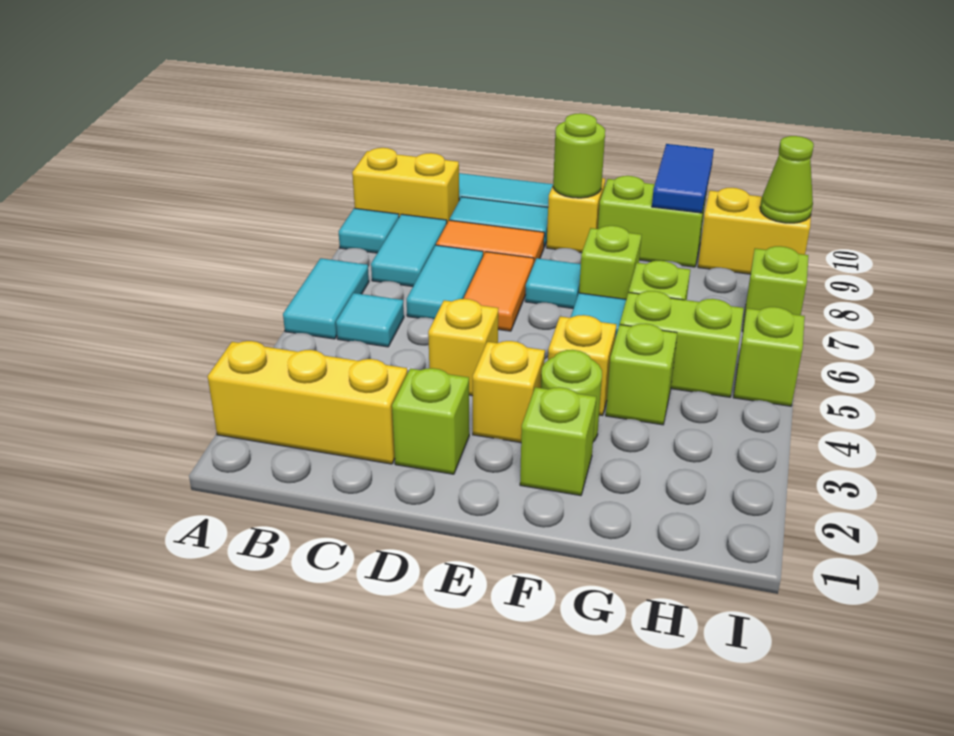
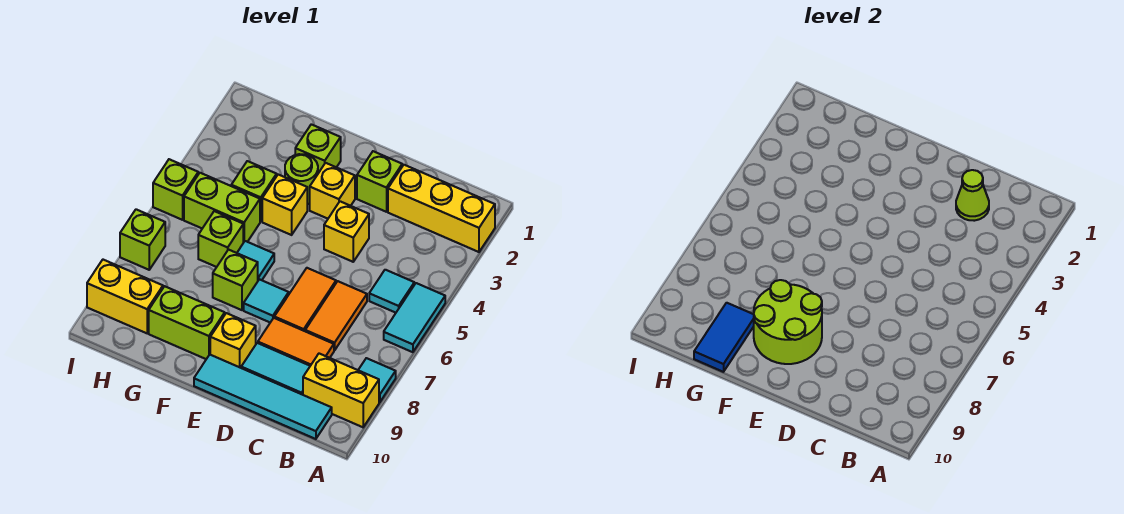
cyan 1x2 tile [371,214,447,286] -> none
cyan 1x2 tile [407,245,483,319] -> orange 1x2 tile [305,281,367,350]
lime 1x1 round brick [553,113,605,198] -> lime 2x2 round brick [754,280,822,364]
lime 1x1 cone [760,136,814,223] -> lime 1x1 cone moved to [956,170,989,221]

